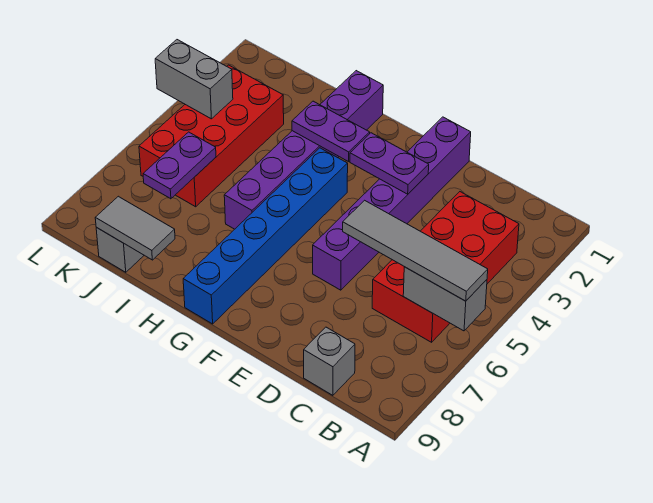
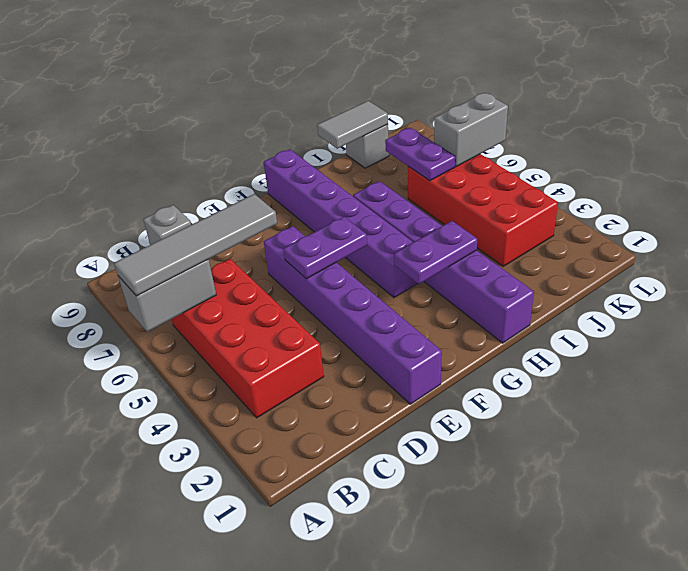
purple 1x2 plate [350,133,429,194] -> purple 1x2 plate moved to [284,217,367,279]
blue 1x6 brick [183,148,348,324] -> purple 1x6 brick [264,149,418,298]
grey 1x2 brick [155,40,233,119] -> grey 1x2 brick moved to [434,93,508,166]

